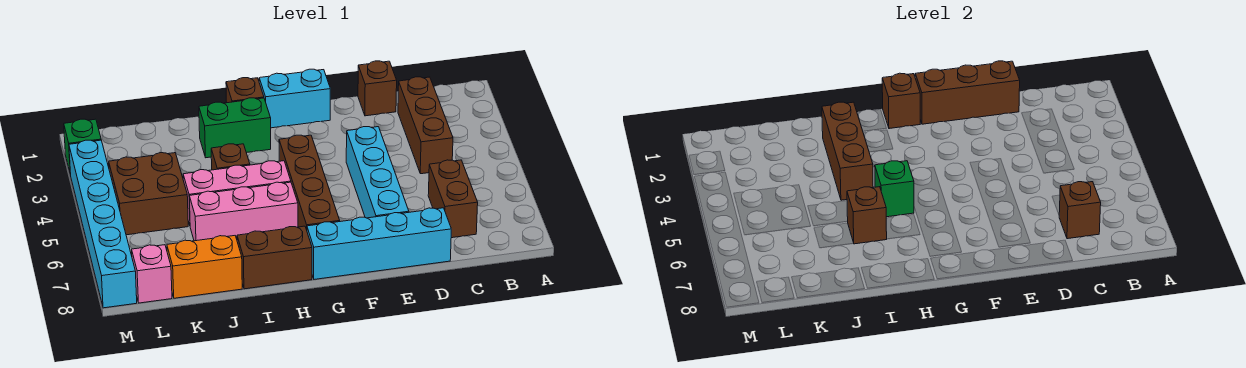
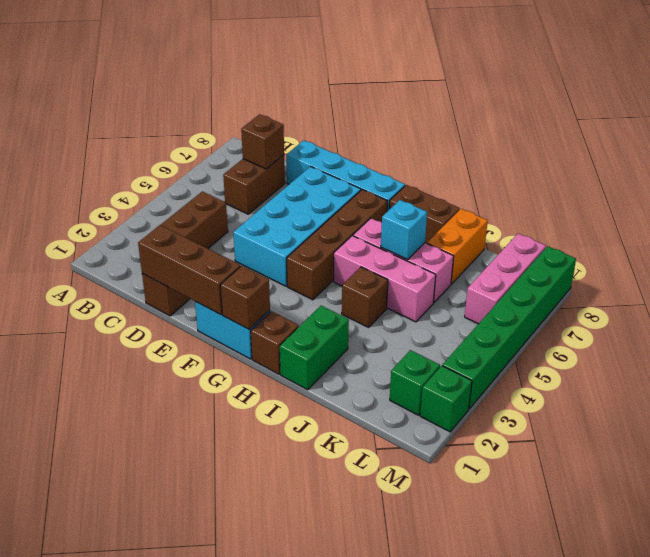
cyan 1x4 brick [346,127,409,218] -> cyan 2x4 brick [233,167,361,286]
green 1x2 brick [199,98,271,158] -> green 1x2 brick turned to [280,306,349,390]
green 1x1 brick [875,161,914,217] -> green 1x1 brick moved to [390,350,440,415]
brown 1x3 brick [822,102,873,200] -> none
brown 1x1 brick [847,187,887,244] -> cyan 1x1 brick [381,200,427,260]
orange 1x2 brick [167,236,242,298] -> orange 1x2 brick turned to [427,209,488,284]
brown 2x2 brick [109,153,188,235] -> none
pink 1x1 brick [132,245,172,303] -> pink 1x3 brick [465,233,546,324]
cyan 1x6 brick [69,140,137,308] -> green 1x6 brick [442,246,576,409]

